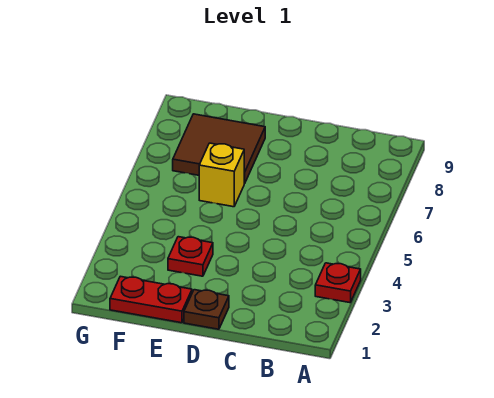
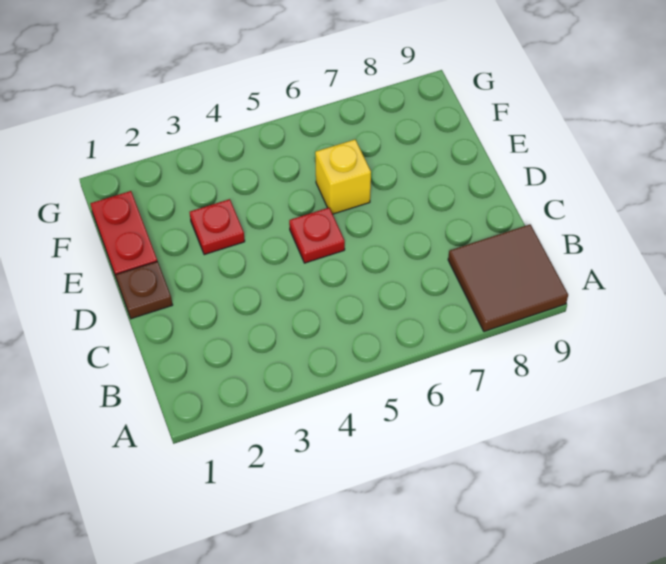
red 1x1 plate [315,263,361,303] -> red 1x1 plate moved to [289,208,345,263]
brown 2x2 tile [173,114,265,183] -> brown 2x2 tile moved to [448,225,568,332]

